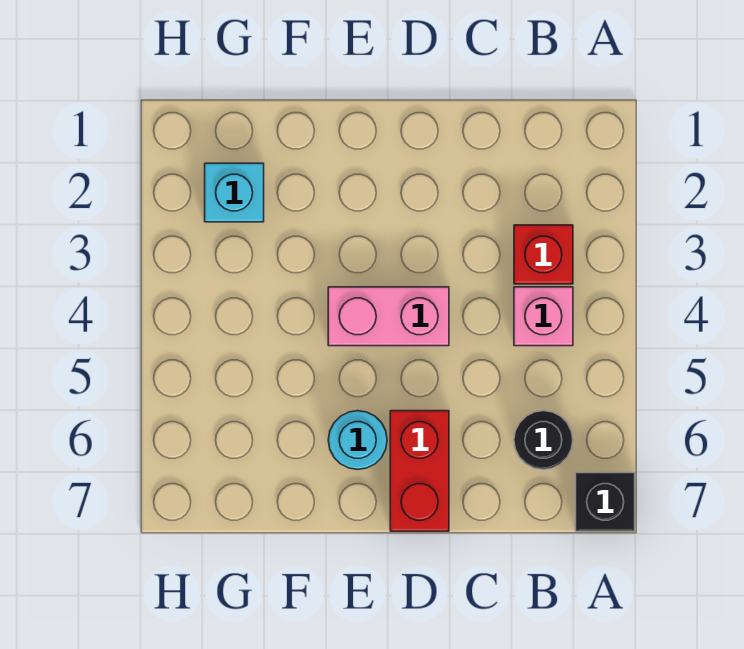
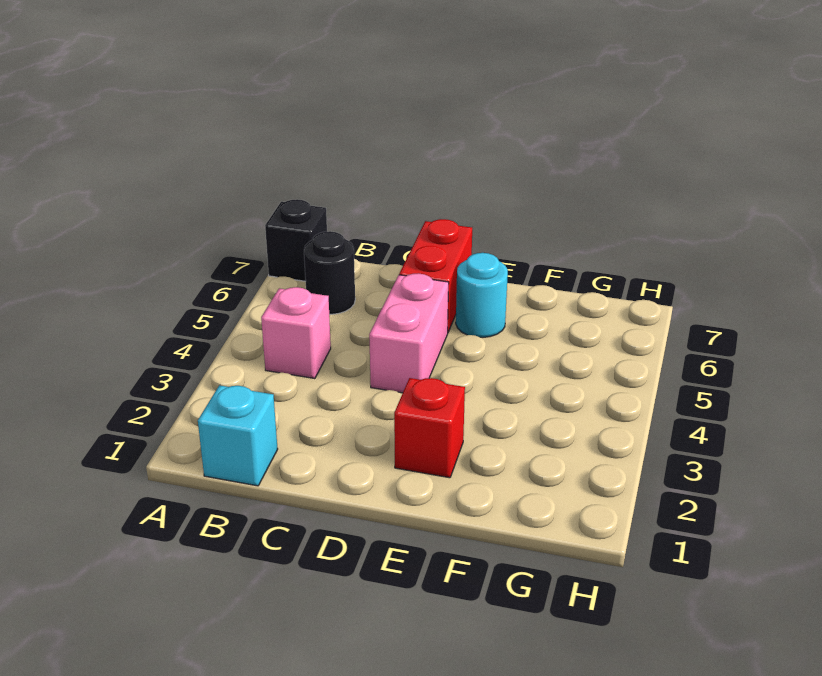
red 1x1 brick [514,225,573,284] -> red 1x1 brick moved to [394,378,465,478]
pink 1x2 brick [328,287,449,346] -> pink 1x2 brick turned to [369,273,449,393]
cyan 1x1 brick [205,163,264,222] -> cyan 1x1 brick moved to [198,385,278,486]

